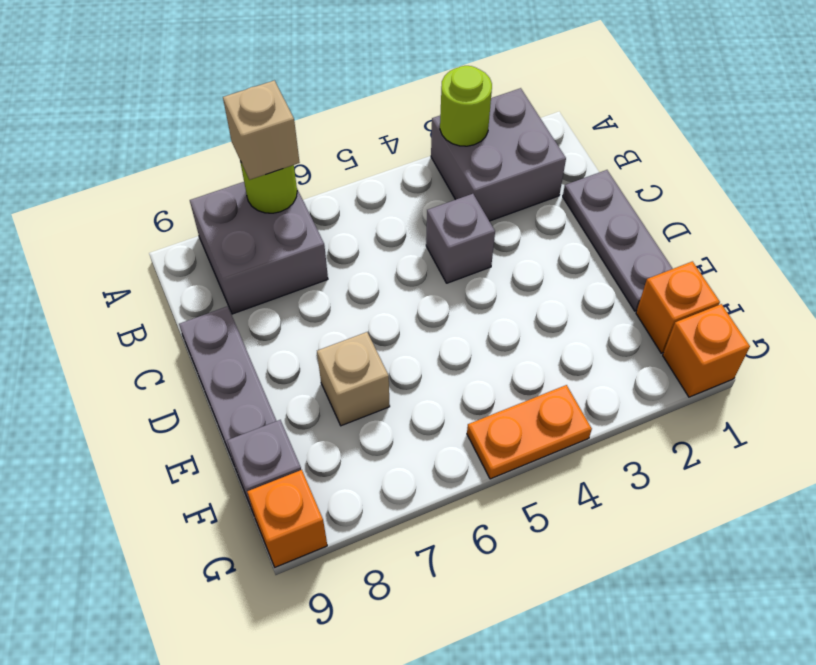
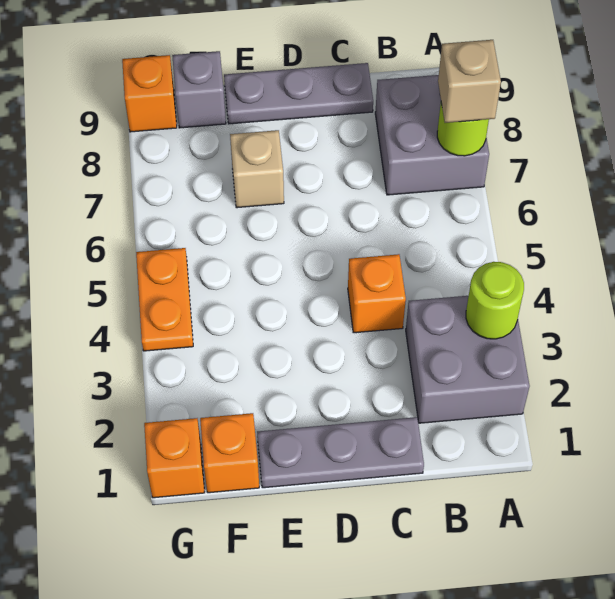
grey 1x1 brick [426,194,495,283] -> orange 1x1 brick [348,254,406,333]

